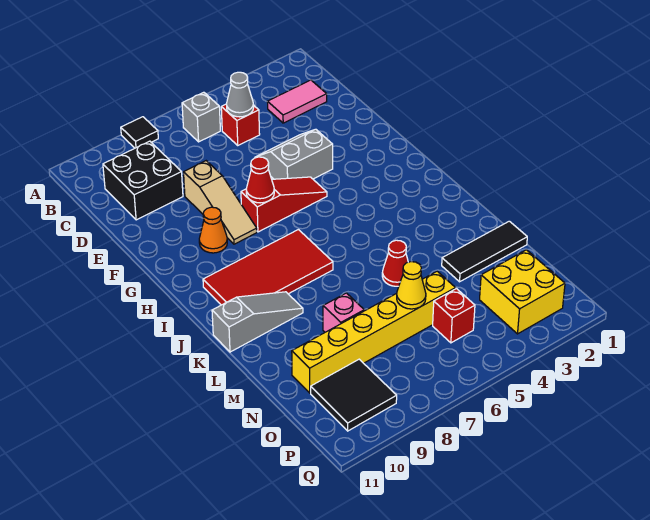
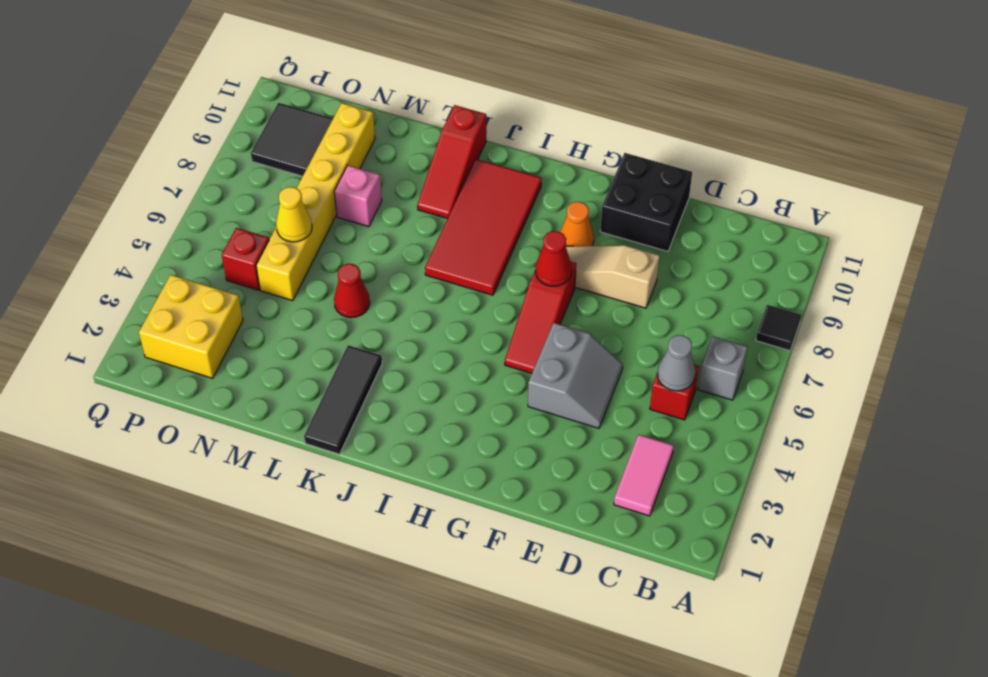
black 2x2 brick [103,141,183,220] -> black 2x2 brick moved to [600,153,692,251]
grey 1x3 slope [212,292,303,352] -> red 1x3 slope [417,105,486,219]
black 1x3 tile [442,221,527,282] -> black 1x3 tile moved to [304,345,382,454]

